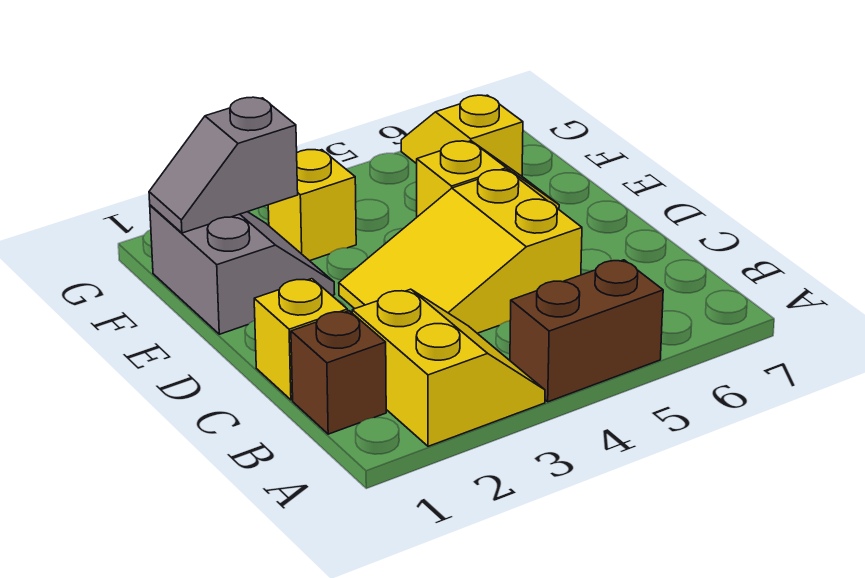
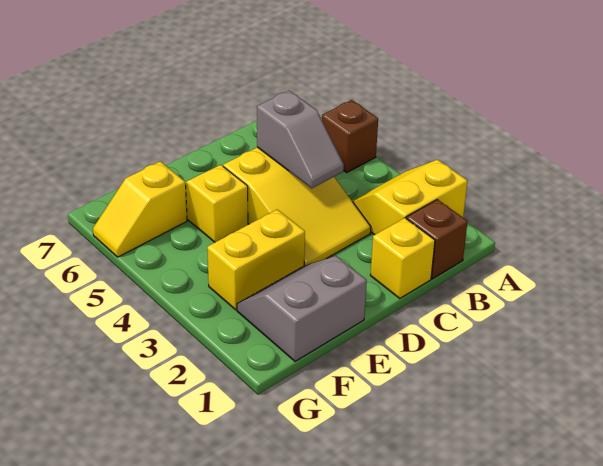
brown 1x2 brick [510,260,663,402] -> brown 1x1 brick [322,100,378,172]
grey 1x2 slope [149,97,298,233] -> grey 1x2 slope moved to [257,91,344,188]
yellow 1x1 brick [268,150,356,261] -> yellow 1x2 brick [207,209,305,310]

